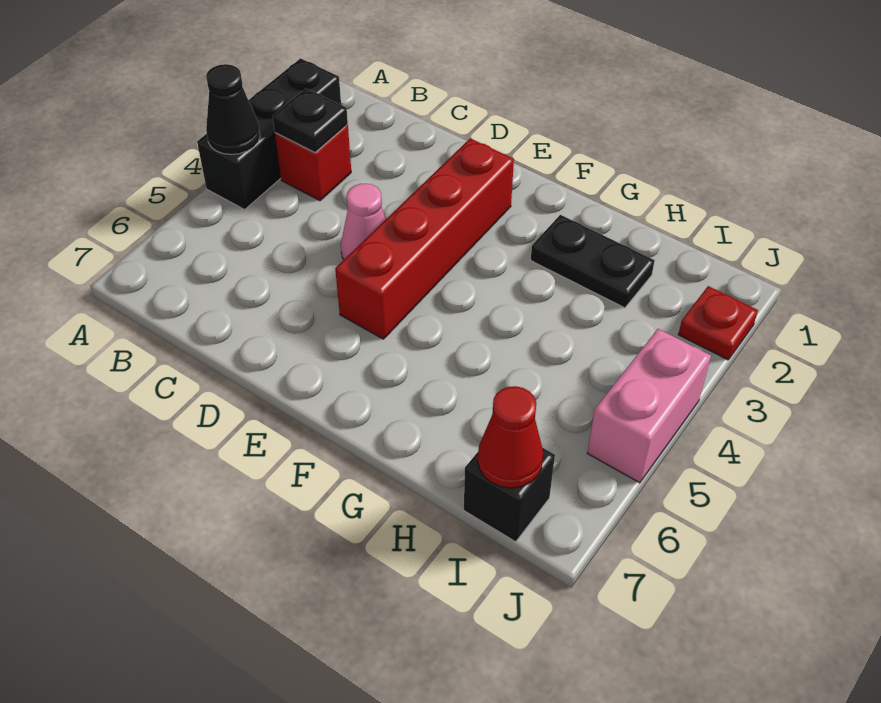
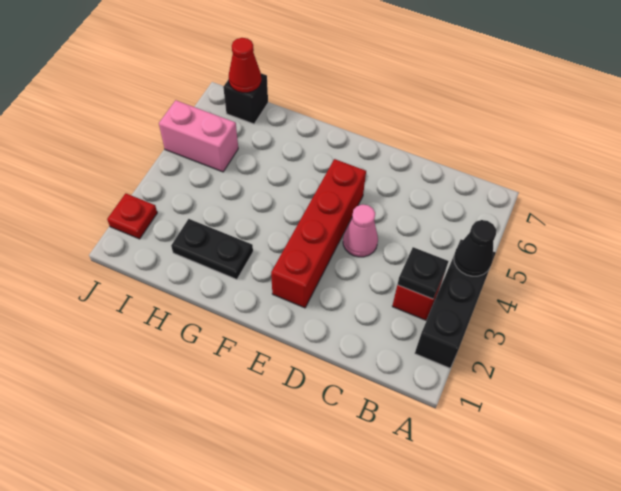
pink 1x2 brick [588,329,711,483] -> pink 1x2 brick turned to [159,100,238,172]

